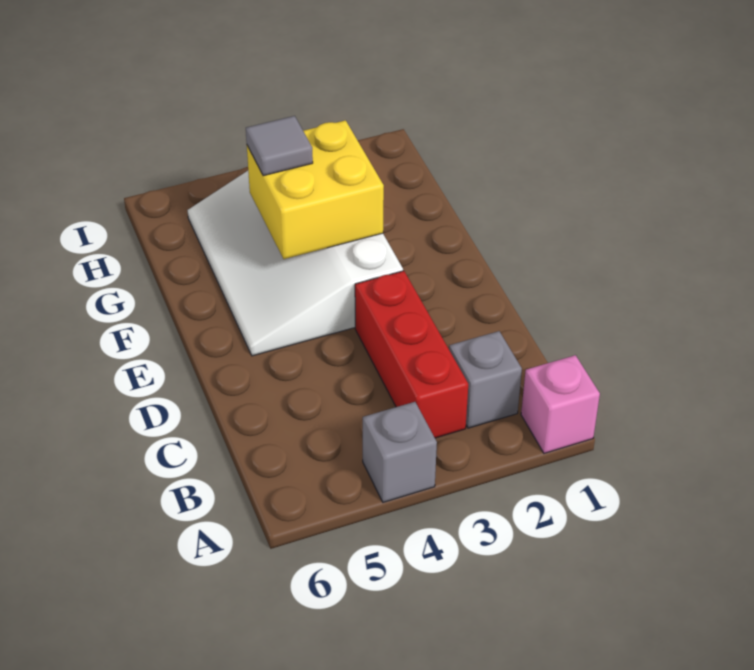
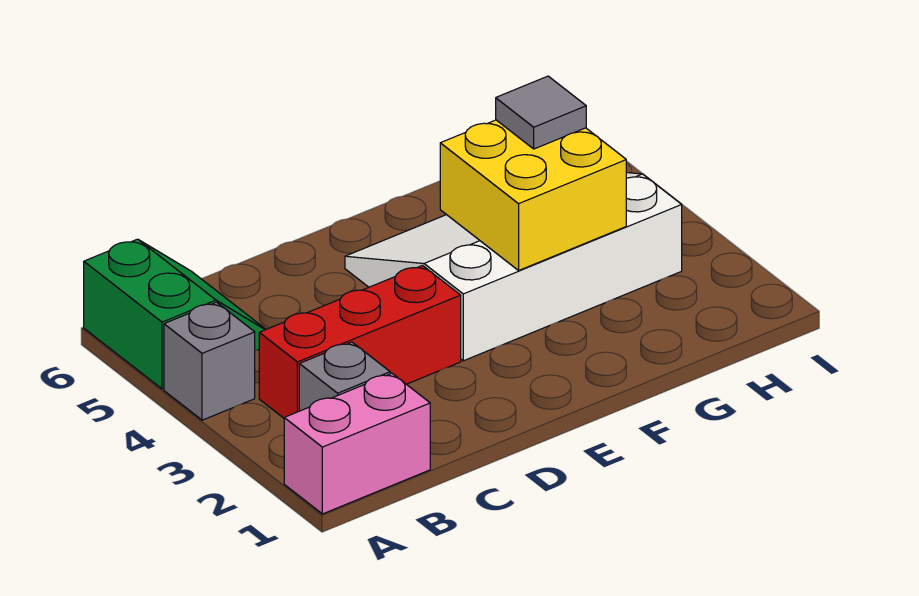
pink 1x1 brick [521,355,600,453] -> pink 1x2 brick [284,373,430,514]
none -> green 2x2 slope [84,239,266,389]

